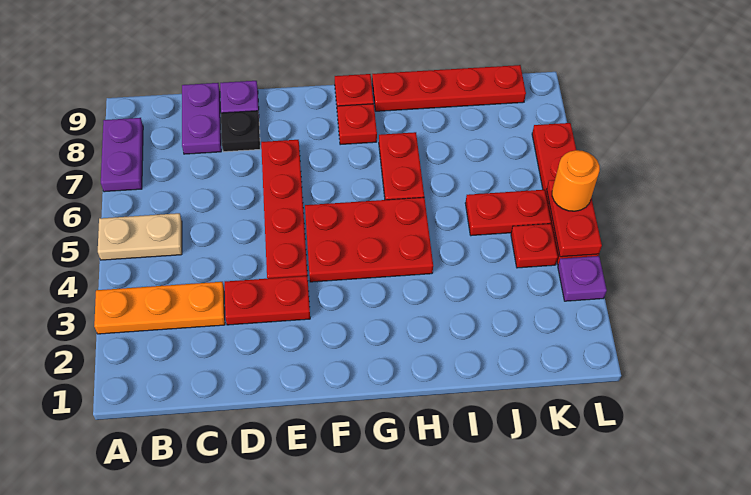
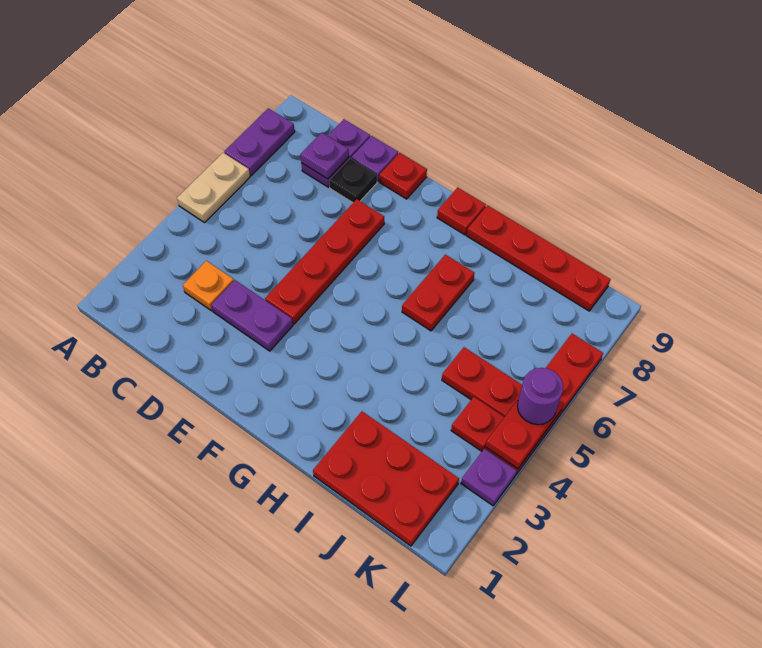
orange 1x3 plate [94,282,225,334] -> orange 1x1 plate [183,261,234,311]
tan 1x2 plate [98,213,182,260] -> tan 1x2 plate turned to [177,153,250,223]
none -> purple 1x1 plate [300,133,349,179]
red 1x2 plate [225,276,310,325] -> purple 1x2 plate [211,280,293,351]
red 2x3 plate [305,197,433,282] -> red 2x3 plate moved to [313,411,459,546]
red 1x1 plate [337,104,377,145] -> red 1x1 plate moved to [379,153,427,199]
orange 1x1 round brick [552,150,600,211] -> purple 1x1 round brick [517,368,563,425]

